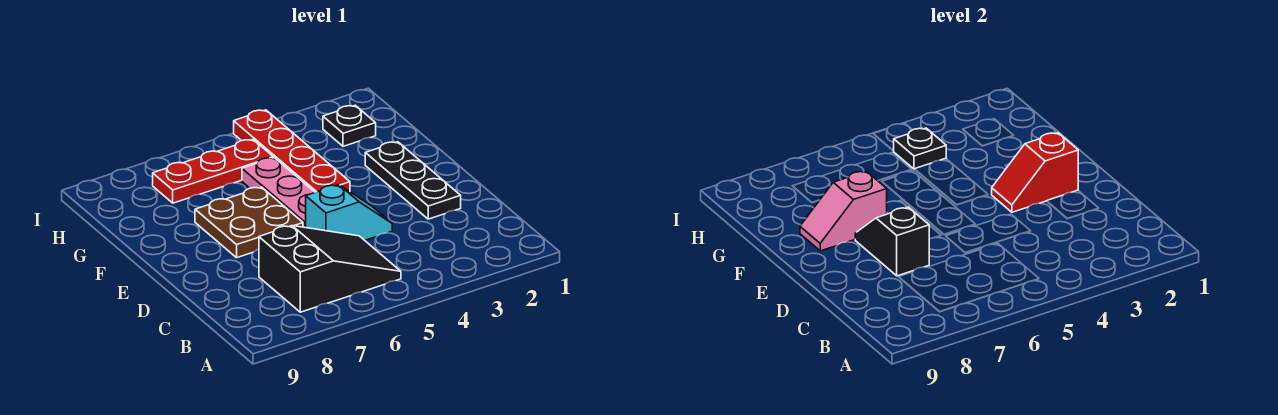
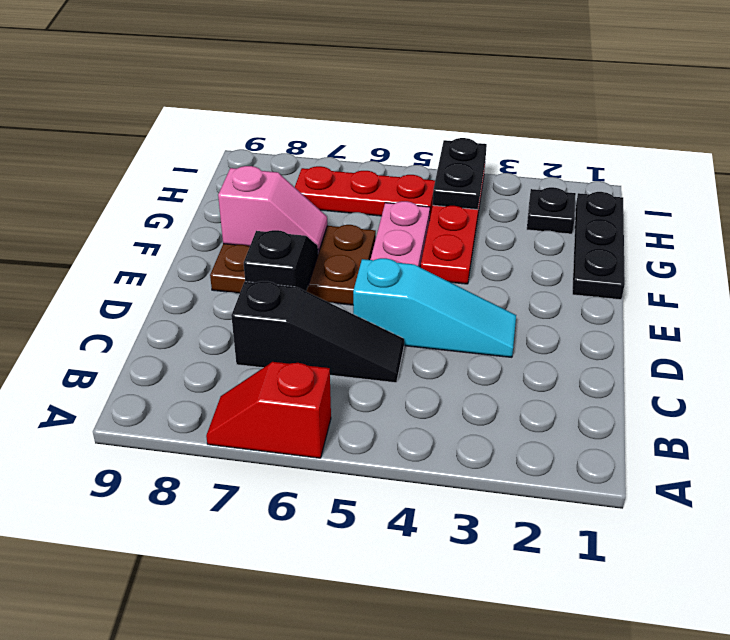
black 2x3 slope [259,226,401,312] -> black 1x3 slope [231,281,404,383]
black 1x3 plate [365,142,461,219] -> black 1x3 plate moved to [572,192,625,300]
cyan 1x2 slope [306,185,392,240] -> cyan 1x3 slope [353,258,516,357]
red 1x2 slope [992,133,1078,212] -> red 1x2 slope moved to [206,362,331,458]
brown 2x2 plate [195,187,303,258] -> brown 2x3 plate [210,225,376,305]
pink 1x2 slope [800,171,887,251] -> pink 1x2 slope turned to [218,166,327,253]
black 1x1 plate [894,128,946,169] -> black 1x2 plate [433,138,487,210]

